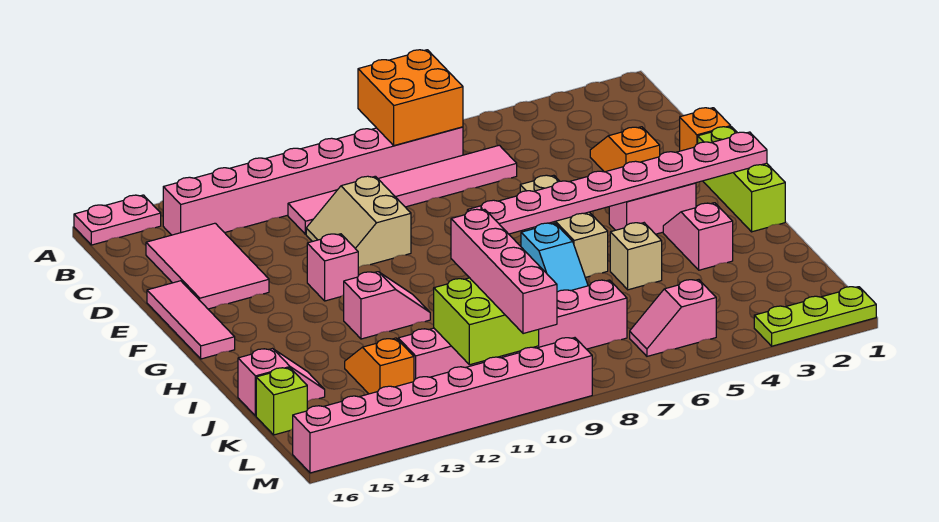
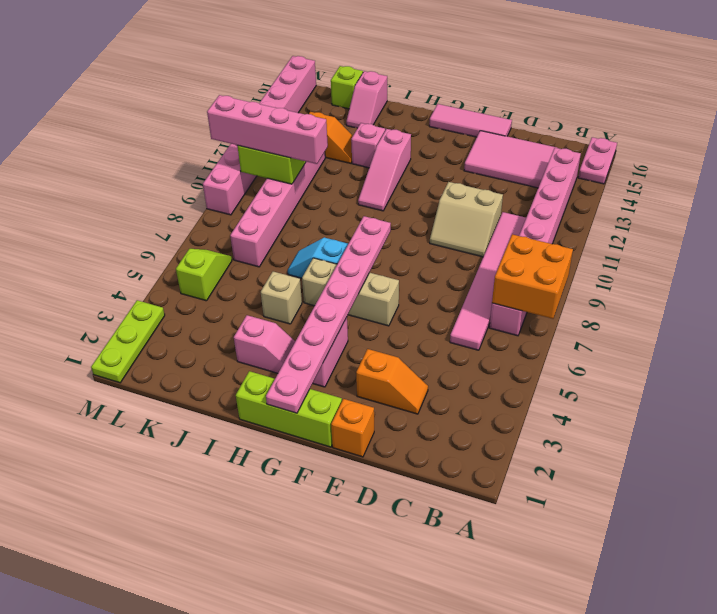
tan 2x2 slope [306,176,411,267] -> tan 2x2 slope turned to [430,182,503,257]
pink 1x1 brick [307,234,358,301] -> pink 1x1 brick moved to [351,123,385,168]
pink 1x2 slope [344,272,430,339] -> pink 1x3 slope [358,129,411,211]
pink 1x2 slope [630,280,716,356] -> lime 1x2 slope [176,249,232,301]

